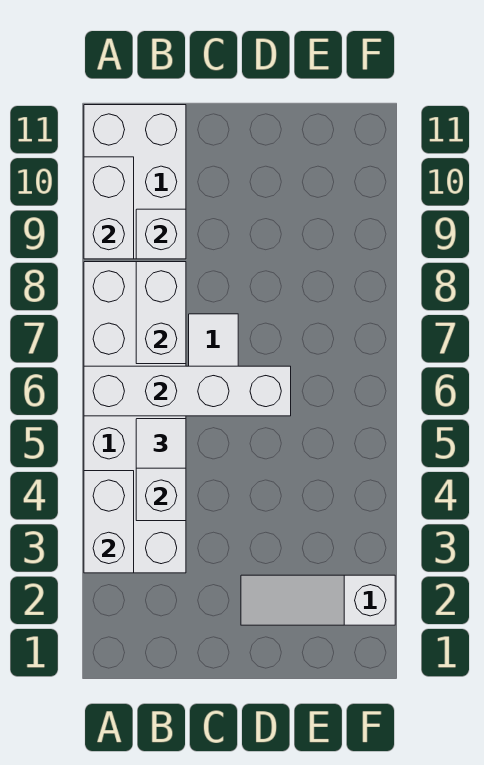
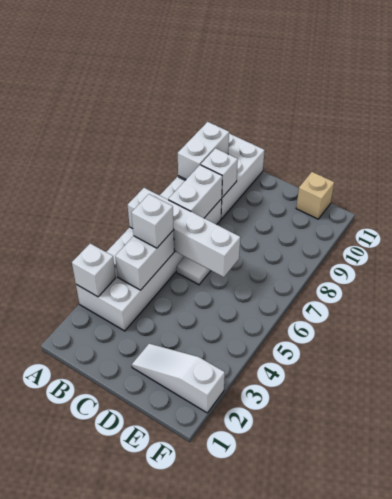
white 1x2 brick [84,471,134,573] -> white 1x1 brick [72,243,116,297]
white 1x1 tile [136,419,186,468] -> white 1x1 brick [131,194,174,248]
none -> tan 1x1 brick [296,172,334,219]

